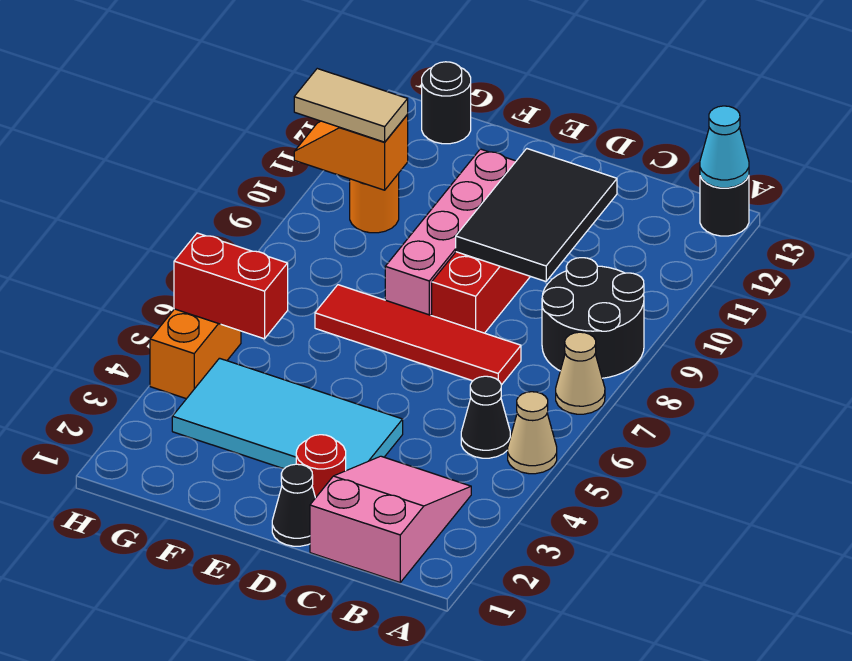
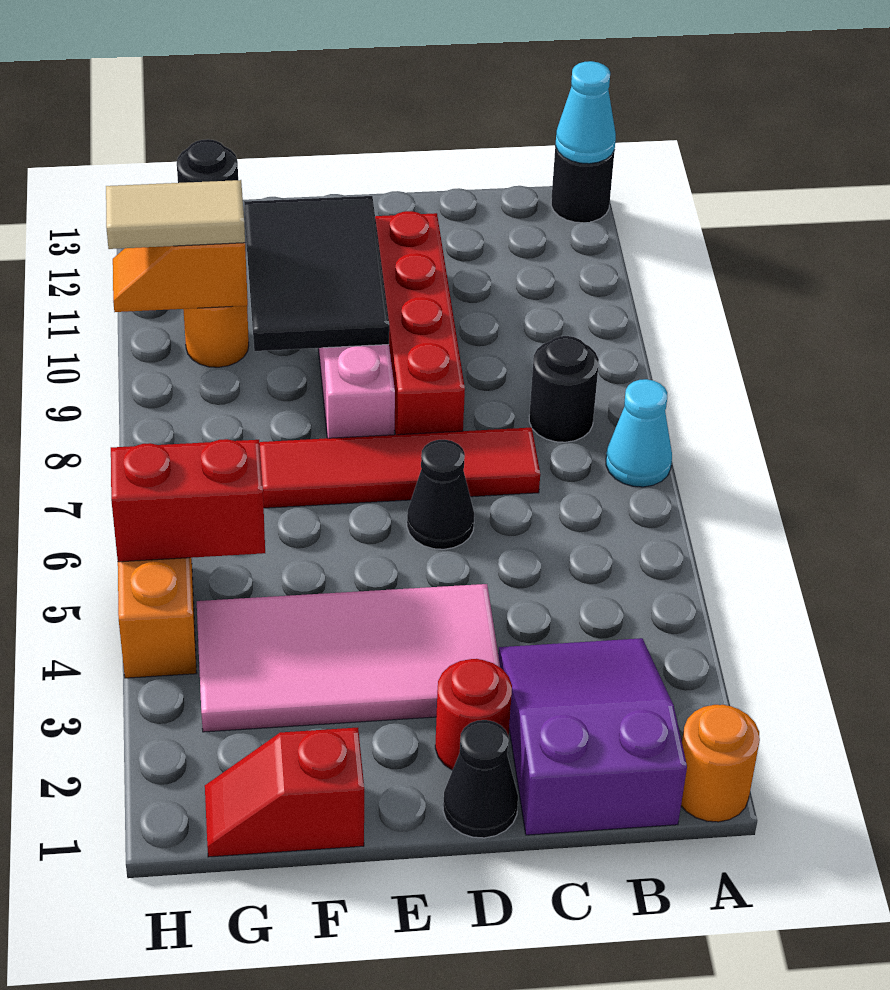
none -> orange 1x1 round brick [681,705,760,822]
tan 1x1 cone [508,392,557,474] -> none
tan 1x1 cone [556,332,605,414] -> cyan 1x1 cone [606,379,672,487]
black 2x2 round brick [542,258,644,378] -> black 1x1 round brick [529,336,599,442]
pink 2x3 slope [310,456,471,582] -> purple 2x3 slope [498,638,687,835]
black 1x1 cone [461,376,510,458] -> black 1x1 cone moved to [407,440,474,549]
black 2x3 tile [456,149,617,281] -> black 2x3 tile moved to [244,196,389,351]
cyan 2x4 tile [172,358,403,471] -> pink 2x4 tile [197,584,500,732]
none -> red 1x2 slope [205,728,364,857]

